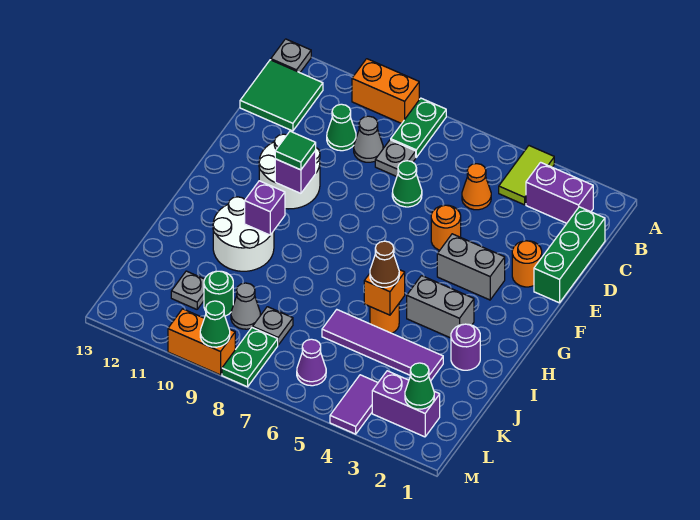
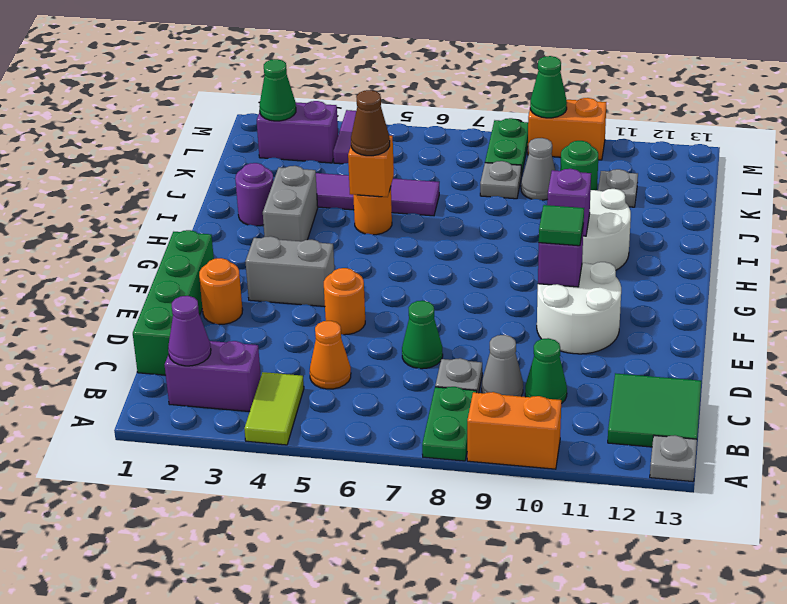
green 1x3 brick [534,207,605,303] -> green 1x4 brick [133,230,214,375]
grey 1x2 brick [407,276,474,338] -> grey 1x2 brick turned to [263,166,318,241]
purple 1x1 cone [297,339,326,386] -> purple 1x1 cone moved to [168,296,211,366]

